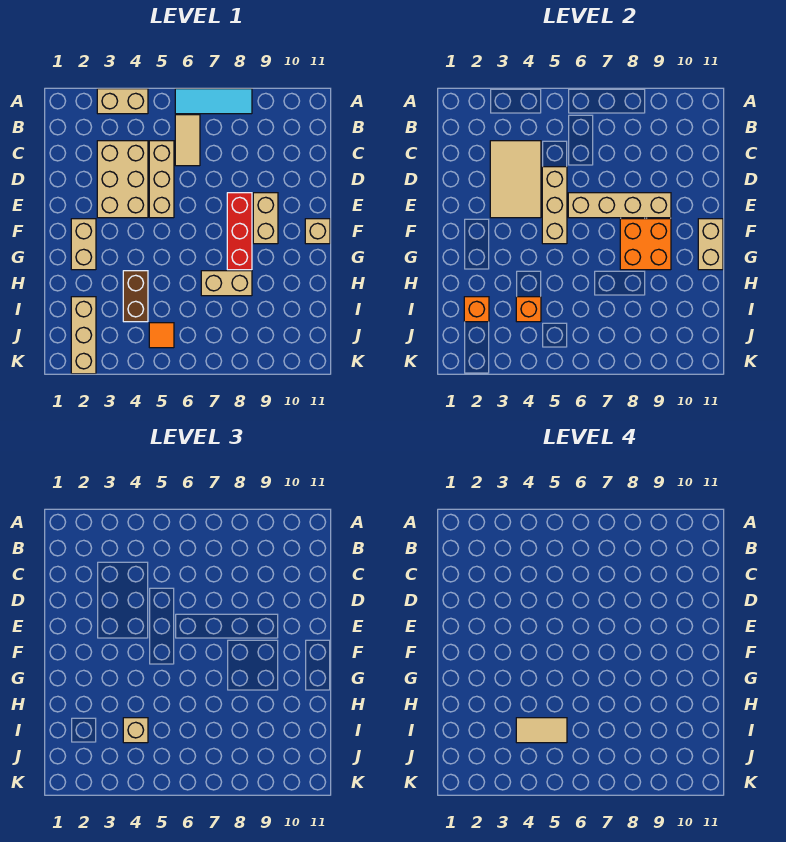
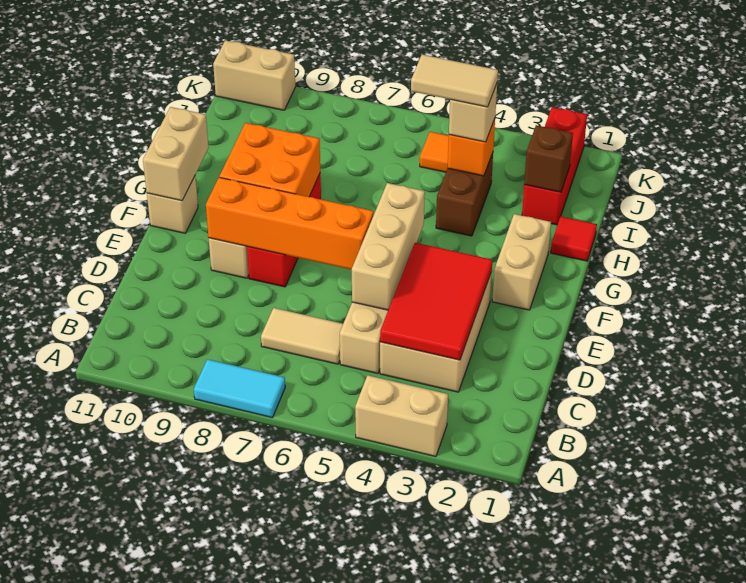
cyan 1x3 tile [175,89,252,114] -> cyan 1x2 tile [194,359,285,418]
tan 1x2 tile [175,115,200,166] -> tan 1x2 tile turned to [261,308,343,364]
tan 2x3 tile [490,141,541,218] -> red 2x3 tile [380,243,492,360]
tan 1x4 brick [568,193,671,218] -> orange 1x4 brick [206,177,373,270]
none -> red 1x1 tile [551,217,597,261]
tan 1x2 brick [201,271,252,296] -> tan 1x2 brick moved to [213,40,295,110]
tan 1x3 brick [71,297,96,374] -> red 1x3 brick [522,107,587,225]
orange 1x1 brick [464,297,489,322] -> brown 1x1 brick [524,125,573,192]

